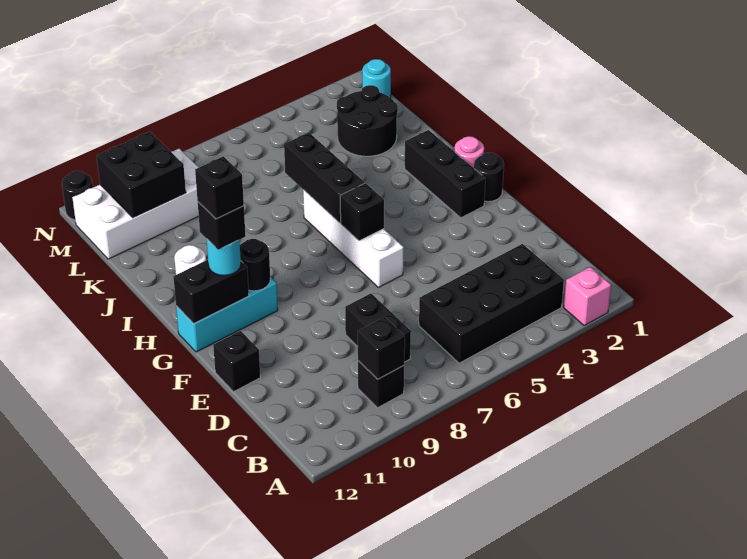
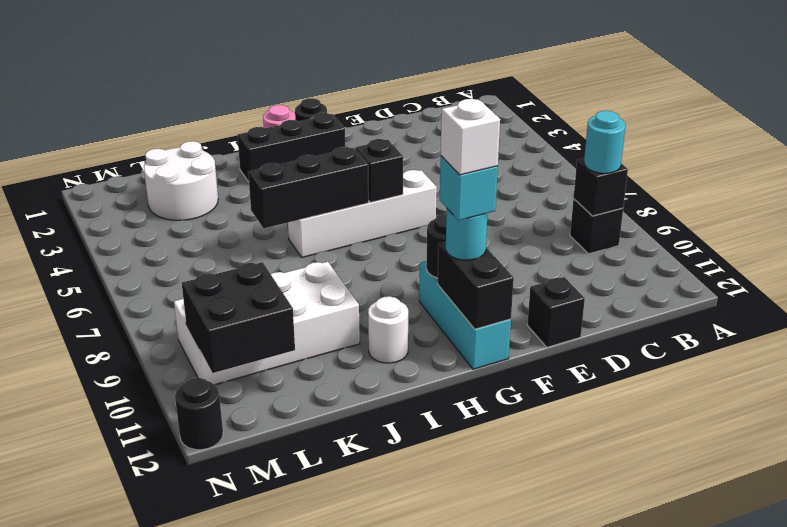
pink 1x1 brick [564,267,611,326] -> none
black 2x4 brick [419,244,564,363] -> none
black 1x2 brick [345,294,411,362] -> none
black 1x1 brick [198,202,245,250] -> cyan 1x1 brick [440,156,498,221]
black 1x1 brick [195,157,244,219] -> white 1x1 brick [441,99,500,175]
black 2x2 round brick [337,85,398,156] -> white 2x2 round brick [144,141,218,220]
white 2x4 brick [72,149,199,259] -> white 2x4 brick turned to [174,262,360,384]
cyan 1x1 round brick [362,59,391,98] -> cyan 1x1 round brick moved to [584,111,626,173]

